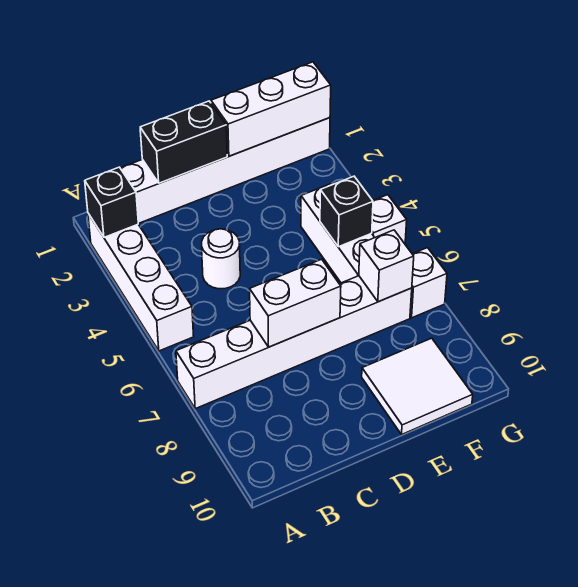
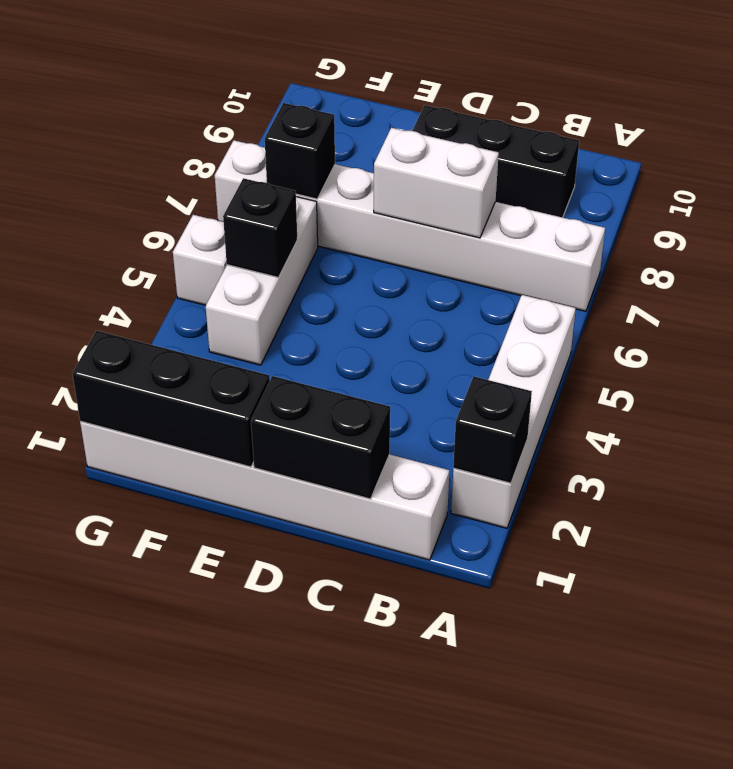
none -> black 1x3 brick [412,105,579,218]
white 1x1 round brick [202,229,240,289] -> none
white 1x3 brick [211,62,331,156] -> black 1x3 brick [72,331,270,467]
white 2x2 tile [362,338,473,434] -> none
white 1x1 brick [359,230,414,302] -> black 1x1 brick [265,103,335,199]

